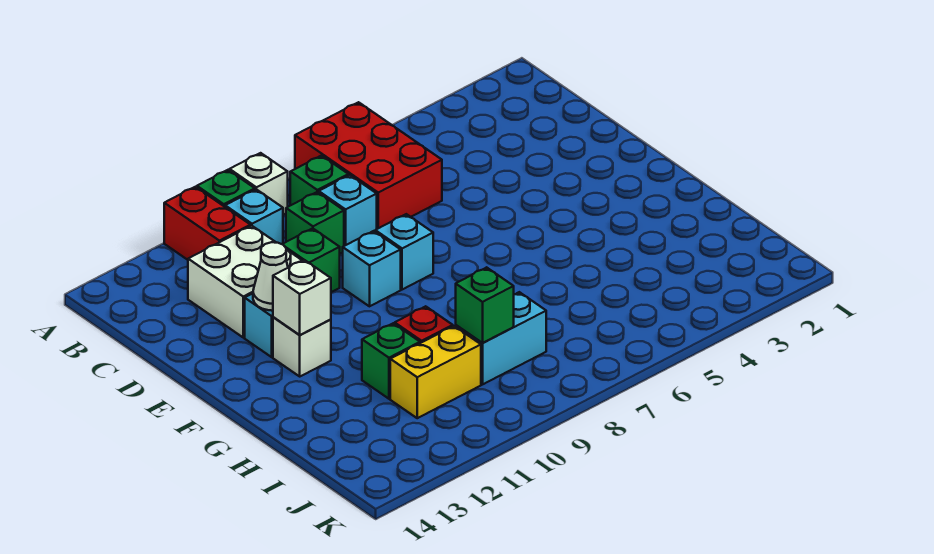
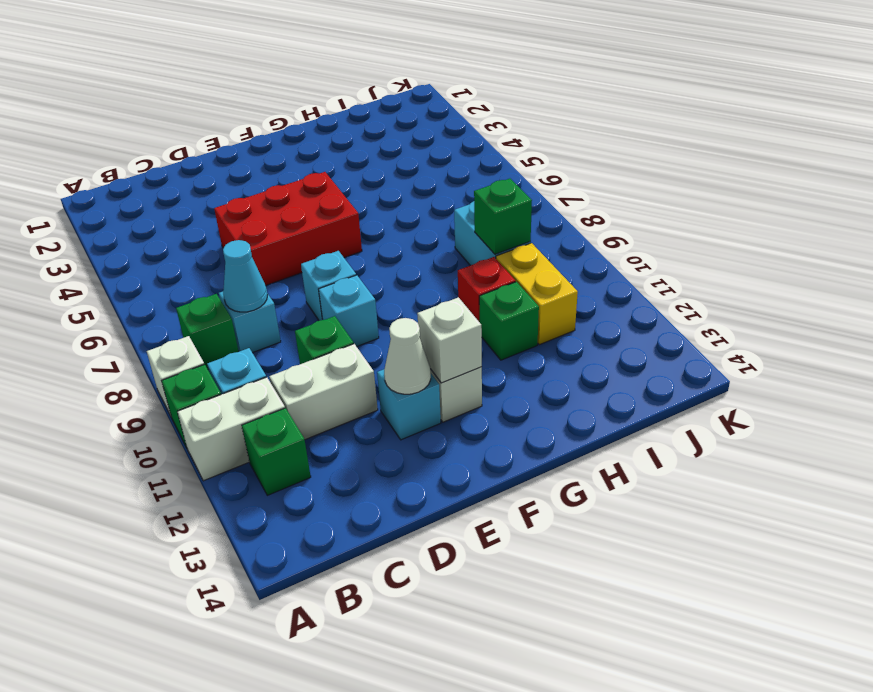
red 2x3 brick [295,102,442,229] -> red 2x3 brick moved to [214,172,362,286]
red 1x2 brick [164,187,251,260] -> white 1x2 brick [177,377,285,481]
none -> cyan 1x1 cone [223,240,268,312]
green 1x1 brick [286,192,344,253] -> green 1x1 brick moved to [242,408,311,495]
white 2x2 brick [188,226,302,338] -> white 1x2 brick [269,344,378,440]

